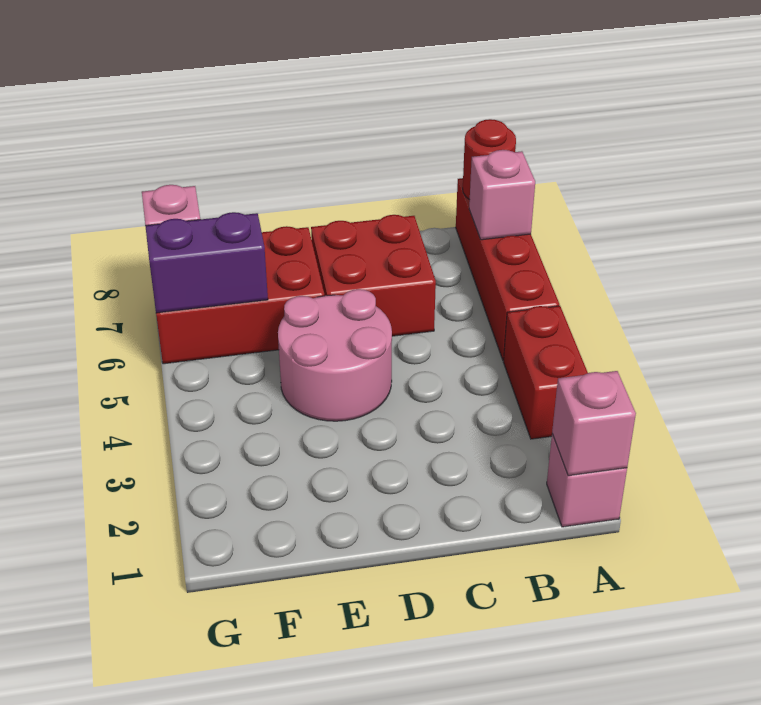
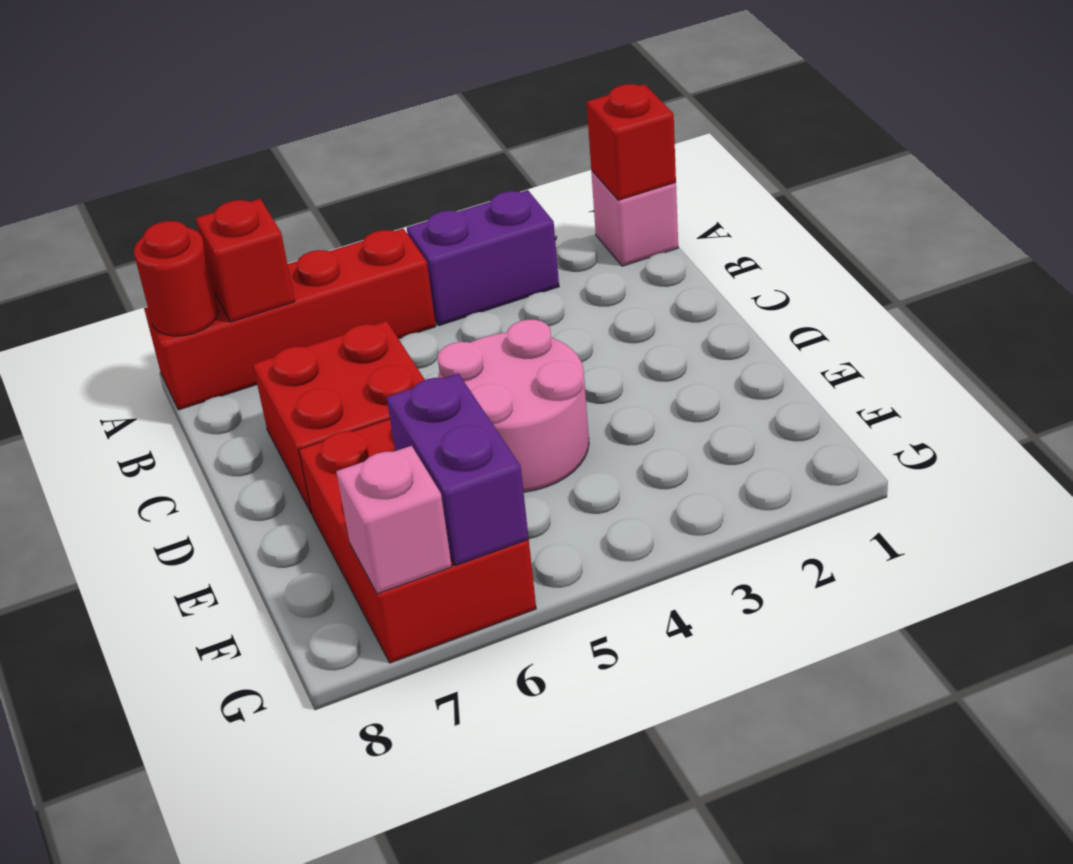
pink 1x1 brick [552,371,636,476] -> red 1x1 brick [587,84,676,200]
red 1x2 brick [503,306,588,439] -> purple 1x2 brick [407,190,559,326]
pink 1x1 brick [469,150,535,240] -> red 1x1 brick [196,199,295,322]

